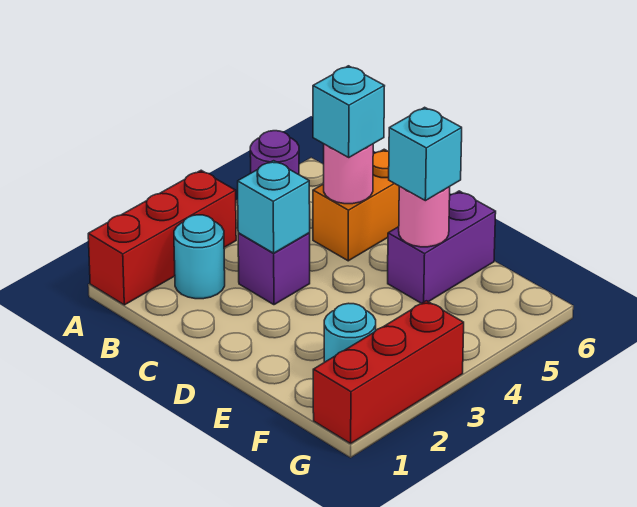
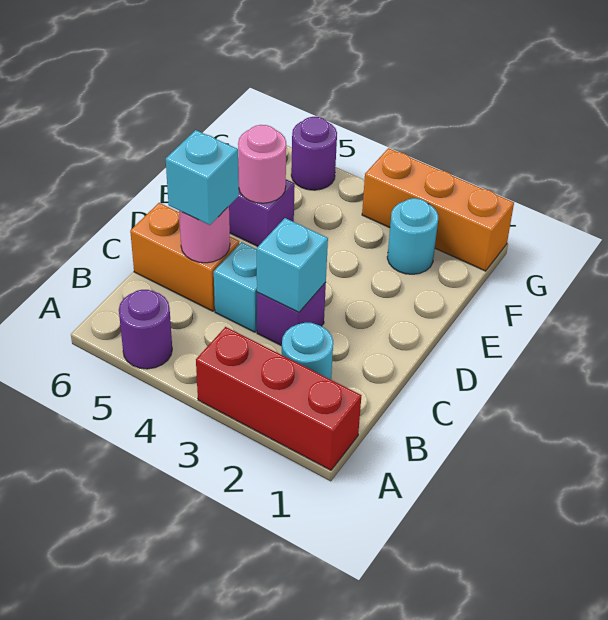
cyan 1x1 brick [389,107,462,201] -> cyan 1x1 brick moved to [214,242,257,332]
red 1x3 brick [313,301,464,443] -> orange 1x3 brick [362,148,514,271]
none -> purple 1x1 round brick [291,117,337,190]

